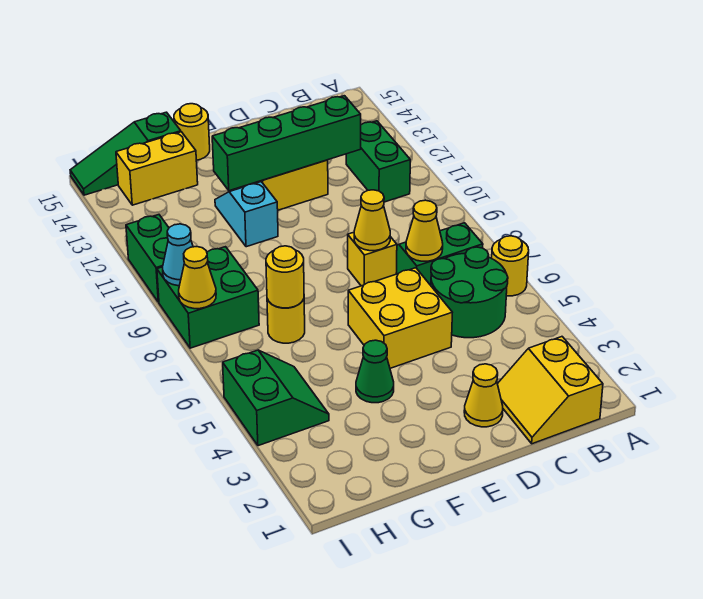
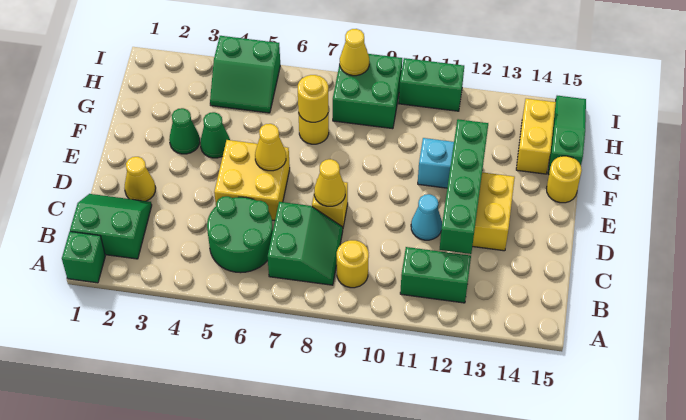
none -> green 1x1 brick [62,232,105,283]
yellow 1x1 round brick [492,236,529,296] -> yellow 1x1 round brick moved to [337,240,369,288]
yellow 2x2 slope [498,337,603,444] -> green 2x2 slope [70,194,152,259]
yellow 1x1 cone [406,200,443,261] -> yellow 1x1 cone moved to [255,124,286,171]
none -> green 1x1 cone [169,108,200,154]
cyan 1x1 cone [163,224,193,286] -> cyan 1x1 cone moved to [411,194,442,240]

